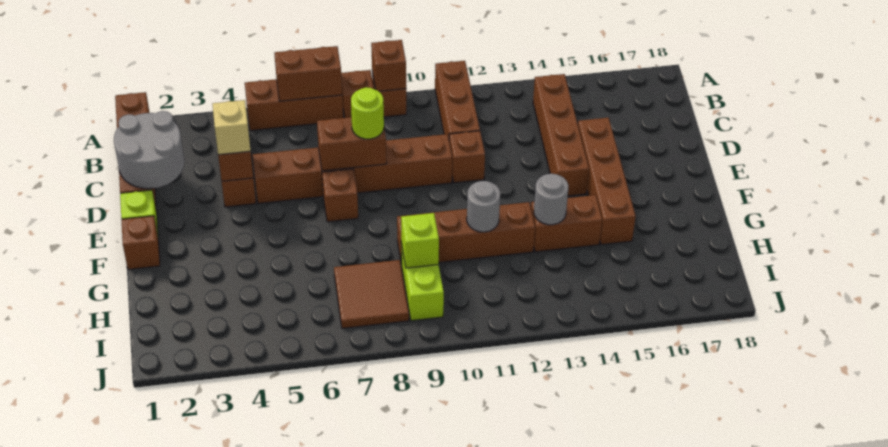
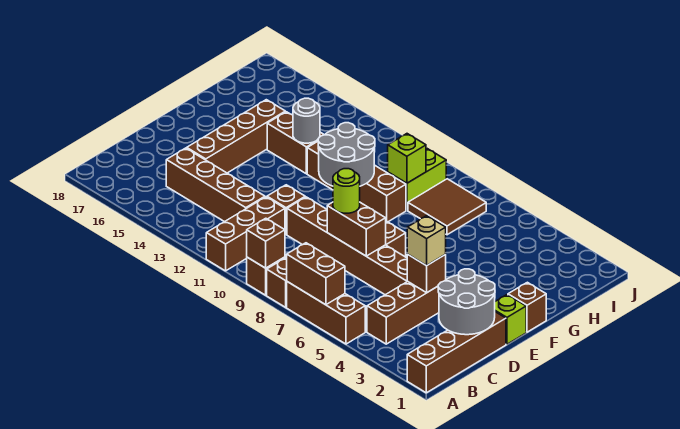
brown 1x4 brick [533,74,589,196] -> brown 1x4 brick turned to [166,148,265,222]
grey 1x1 round brick [467,181,500,232] -> grey 2x2 round brick [318,123,375,186]

